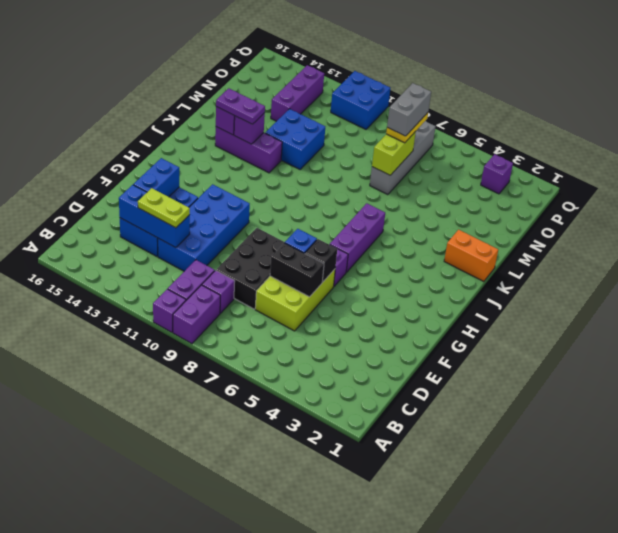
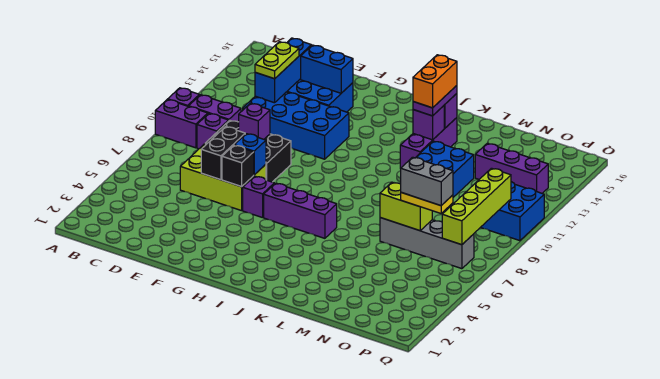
orange 1x2 brick [444,230,498,282] -> orange 1x2 brick moved to [413,55,457,108]
purple 1x1 brick [481,154,513,194] -> purple 1x1 brick moved to [239,103,270,139]
none -> lime 1x4 brick [442,168,511,245]

